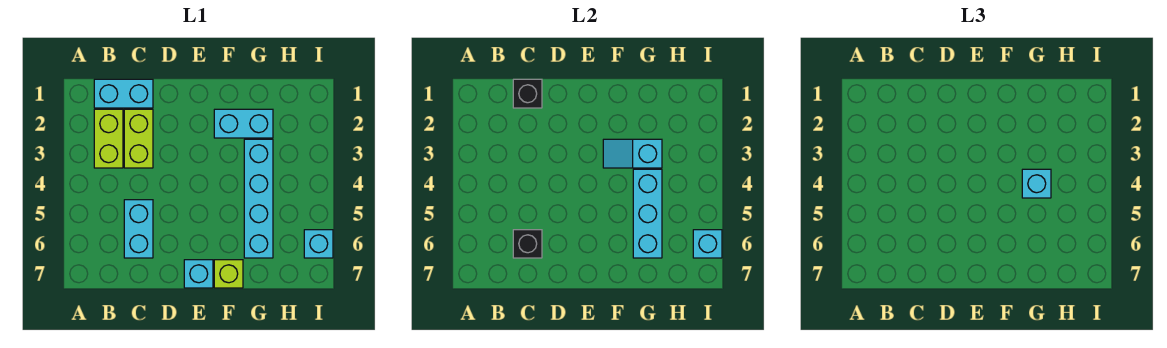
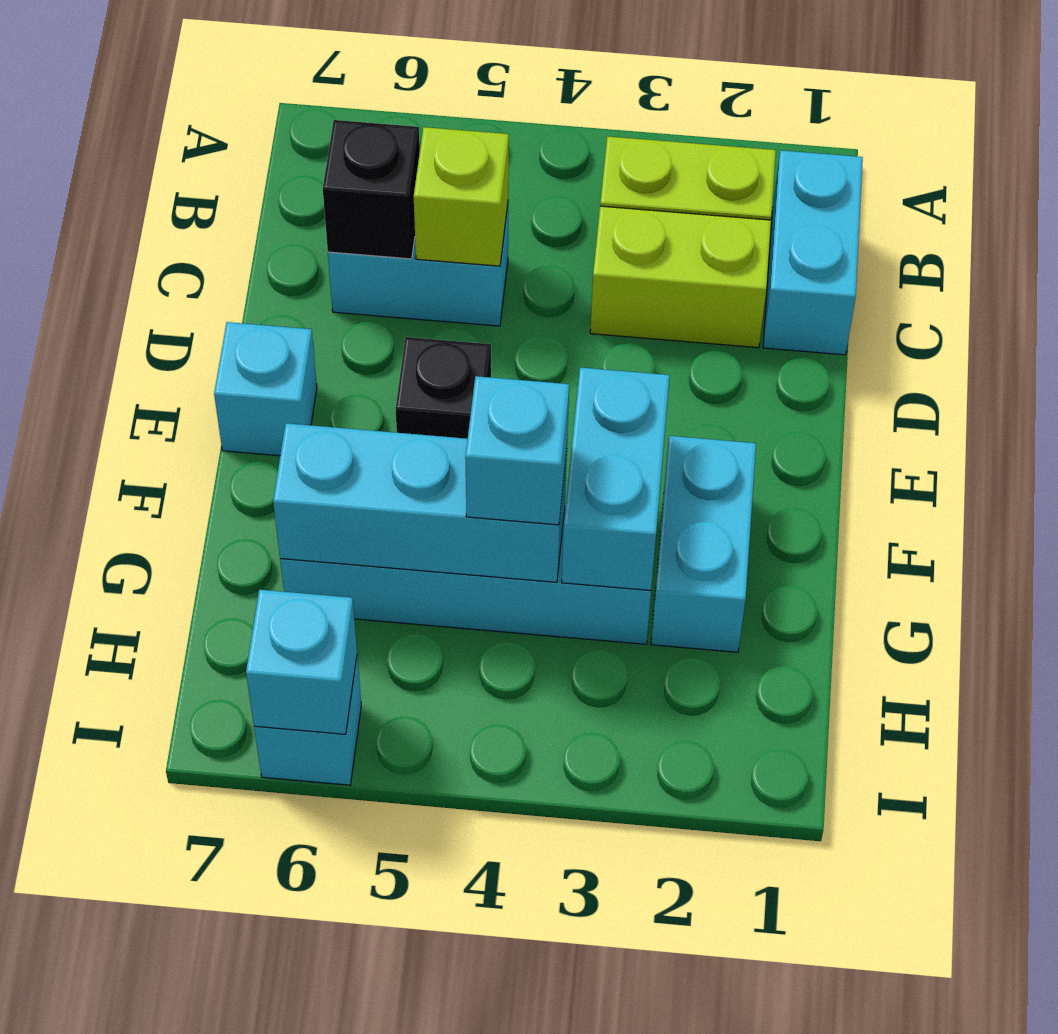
black 1x1 brick [513,79,542,108] -> black 1x1 brick moved to [396,337,491,439]
cyan 1x2 slope [603,139,662,168] -> cyan 1x2 brick [562,367,670,591]
lime 1x1 brick [214,260,243,288] -> lime 1x1 brick moved to [414,127,509,266]

